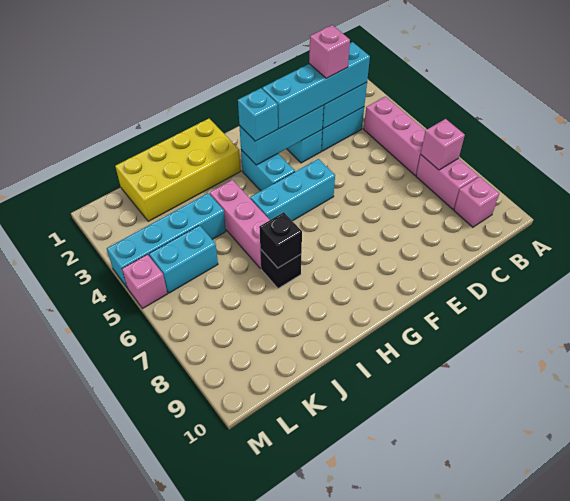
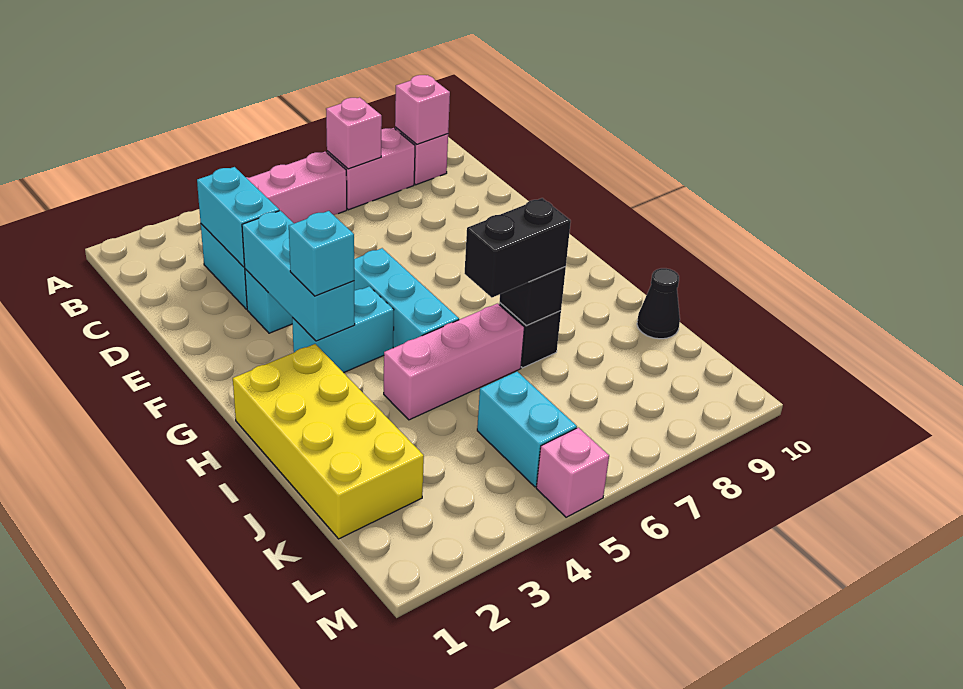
cyan 1x4 brick [262,42,370,129] -> none
pink 1x1 brick [309,25,350,78] -> pink 1x1 brick moved to [395,75,450,144]
none -> black 1x2 brick [465,198,571,297]
cyan 1x4 brick [107,193,226,287] -> none
none -> black 1x1 cone [637,268,680,339]

